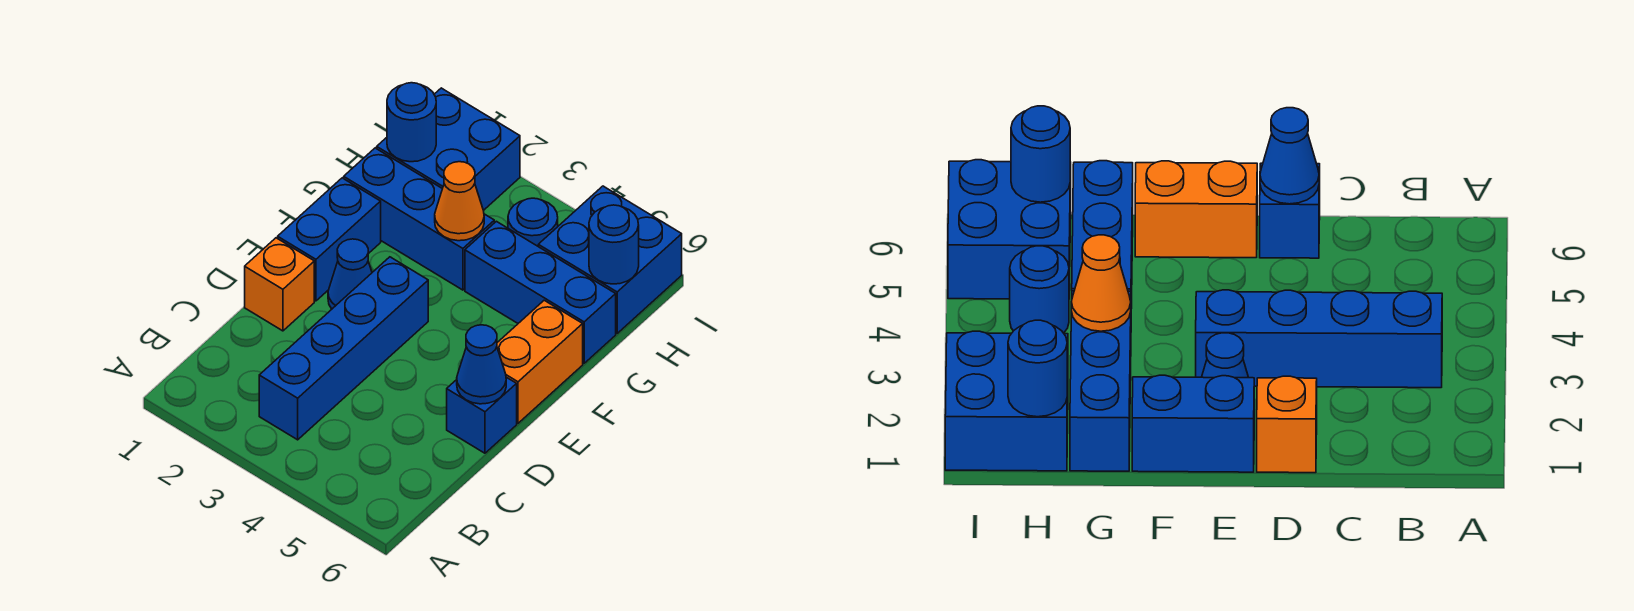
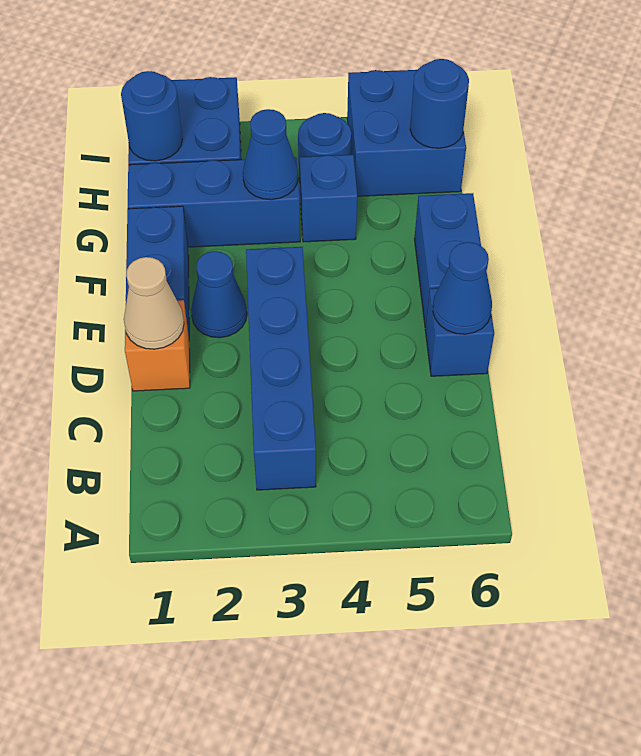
none -> tan 1x1 cone [124,257,184,349]
orange 1x2 brick [497,300,583,423] -> blue 1x2 brick [415,193,481,327]
orange 1x1 cone [435,162,484,241] -> blue 1x1 cone [243,109,298,200]
blue 1x3 brick [465,221,616,363] -> blue 1x1 brick [299,155,357,242]

